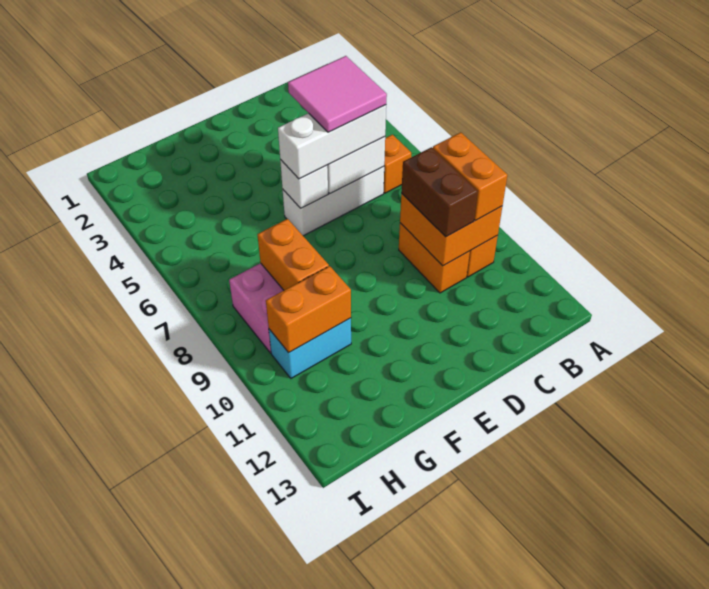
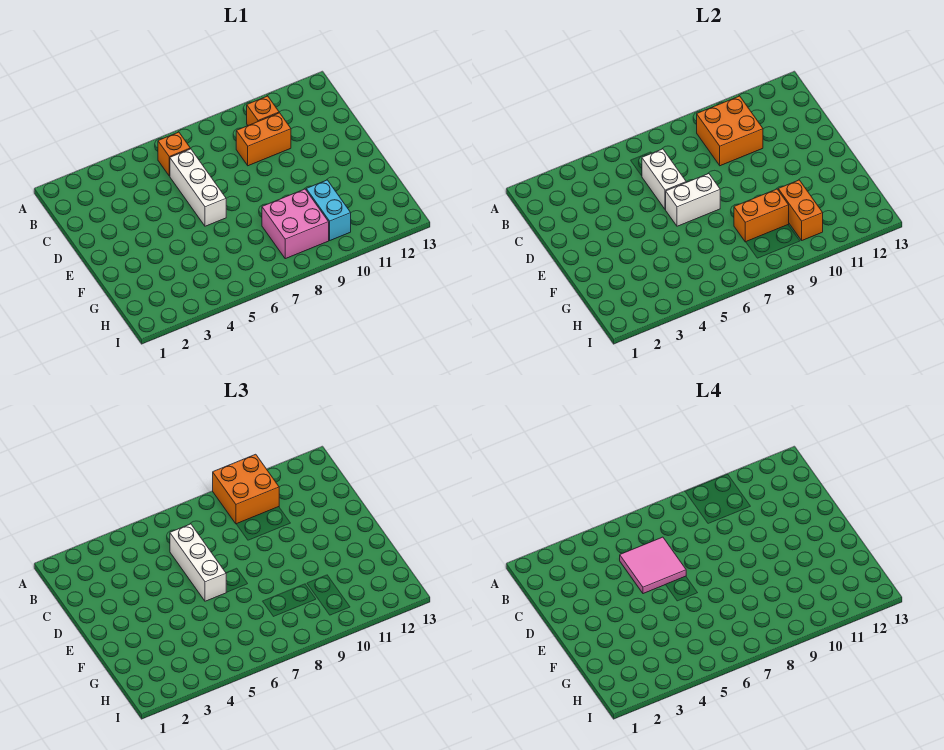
orange 1x2 brick [433,132,507,221] -> orange 2x2 brick [213,454,279,524]
brown 1x2 brick [401,147,478,237] -> none
white 1x1 brick [280,160,328,208] -> white 1x2 brick [665,174,720,226]

